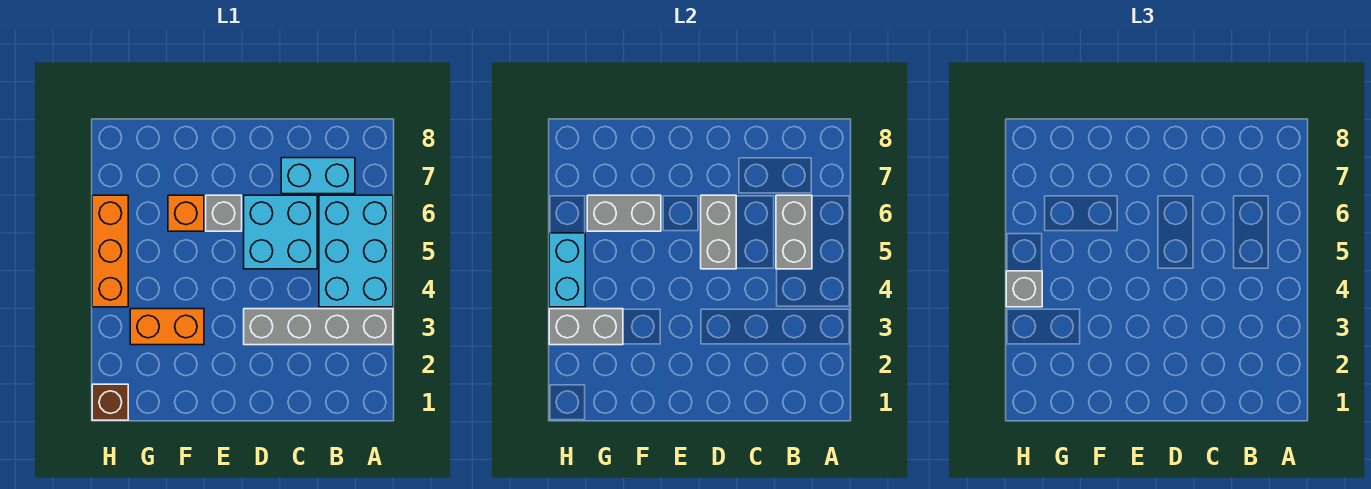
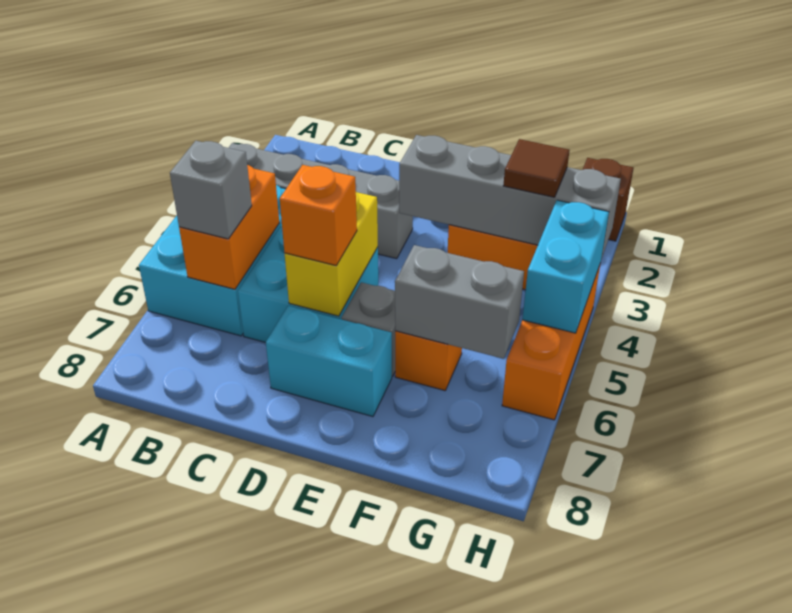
grey 1x2 brick [776,195,812,269] -> orange 1x2 brick [179,165,279,289]
cyan 1x2 brick [281,158,355,194] -> cyan 1x2 brick moved to [266,306,392,417]
grey 1x2 brick [701,195,736,269] -> yellow 1x2 brick [285,192,378,316]
none -> orange 1x1 brick [280,165,357,266]
grey 1x2 brick [549,309,623,345] -> grey 1x4 brick [399,135,621,259]
none -> brown 1x1 tile [503,139,569,197]
grey 1x1 brick [1006,271,1042,307] -> grey 1x1 brick moved to [170,141,252,239]

